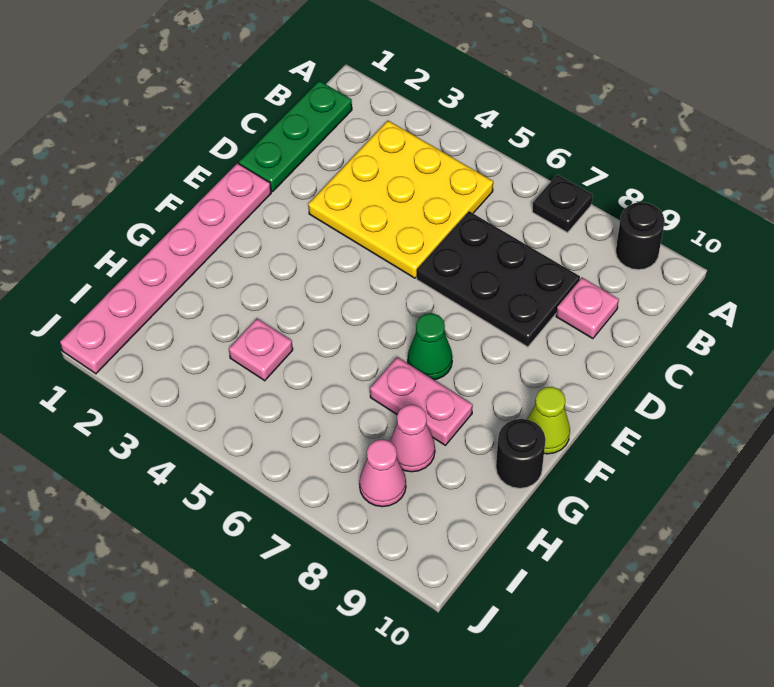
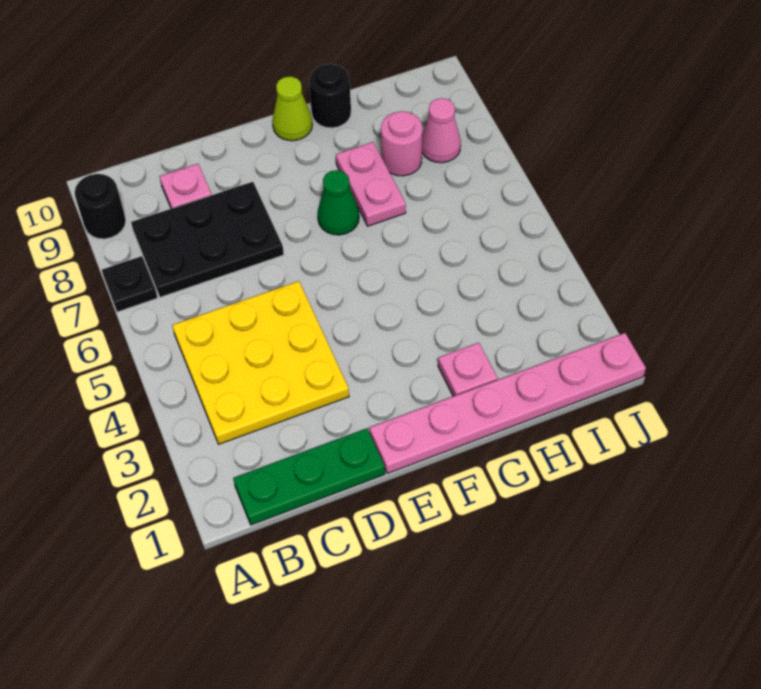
black 2x3 plate [417,211,580,347] -> black 2x3 plate turned to [131,182,284,297]
pink 1x1 plate [229,319,293,381] -> pink 1x1 plate moved to [438,343,498,396]
pink 1x1 cone [390,405,435,472] -> pink 1x1 round brick [381,111,422,176]

